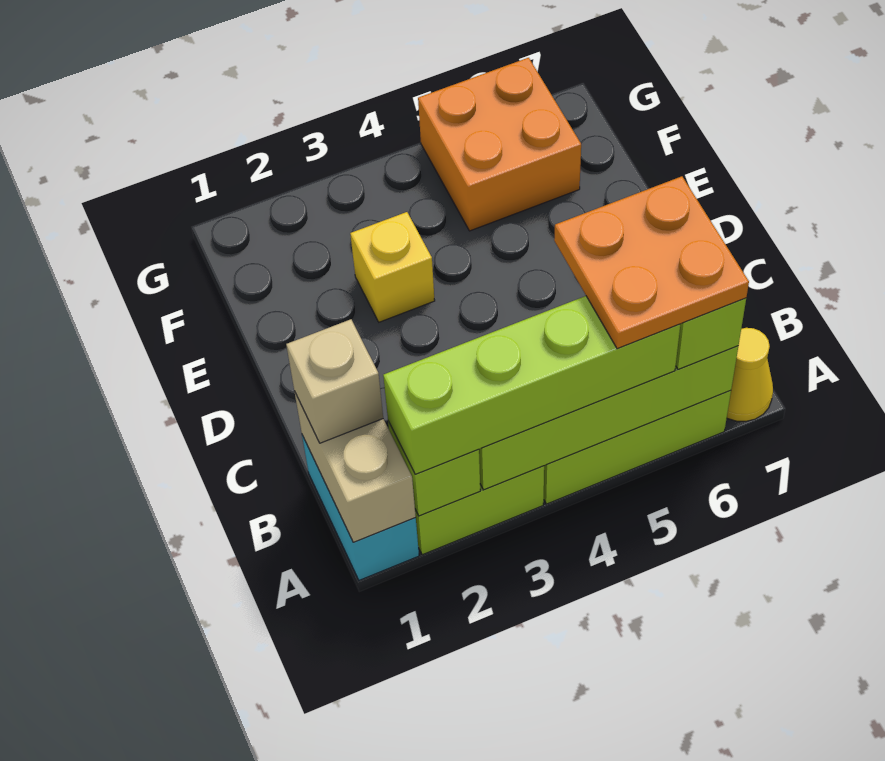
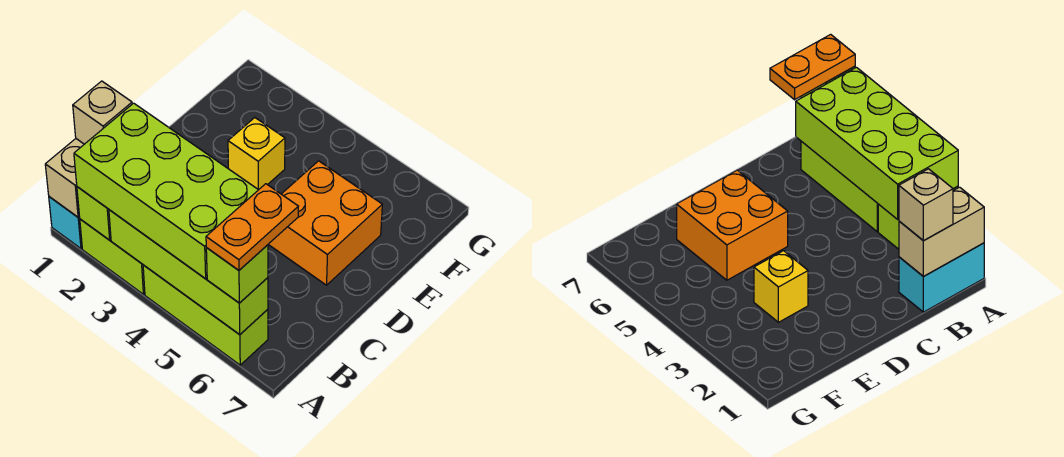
lime 1x4 brick [383,296,680,474] -> lime 2x4 brick [74,103,258,279]
orange 2x2 plate [554,176,749,349] -> orange 1x2 plate [206,184,298,270]
yellow 1x1 cone [727,328,773,421] -> none
orange 2x2 brick [418,58,581,231] -> orange 2x2 brick moved to [268,161,382,285]

